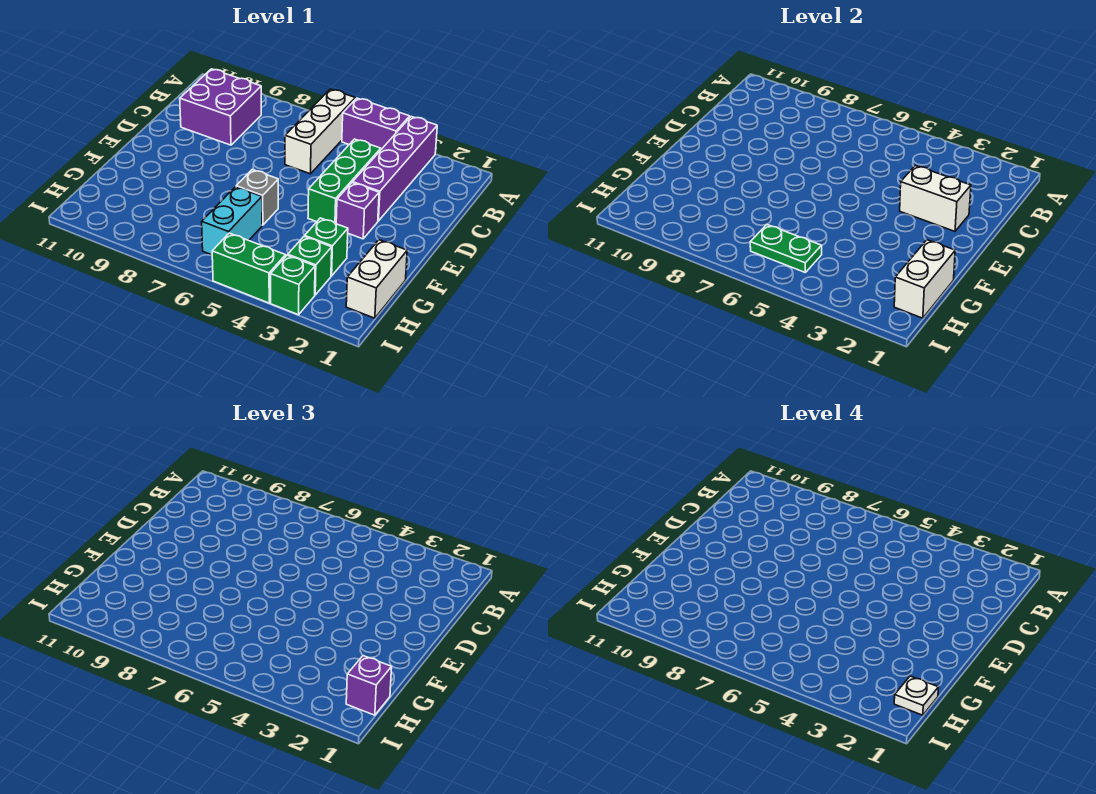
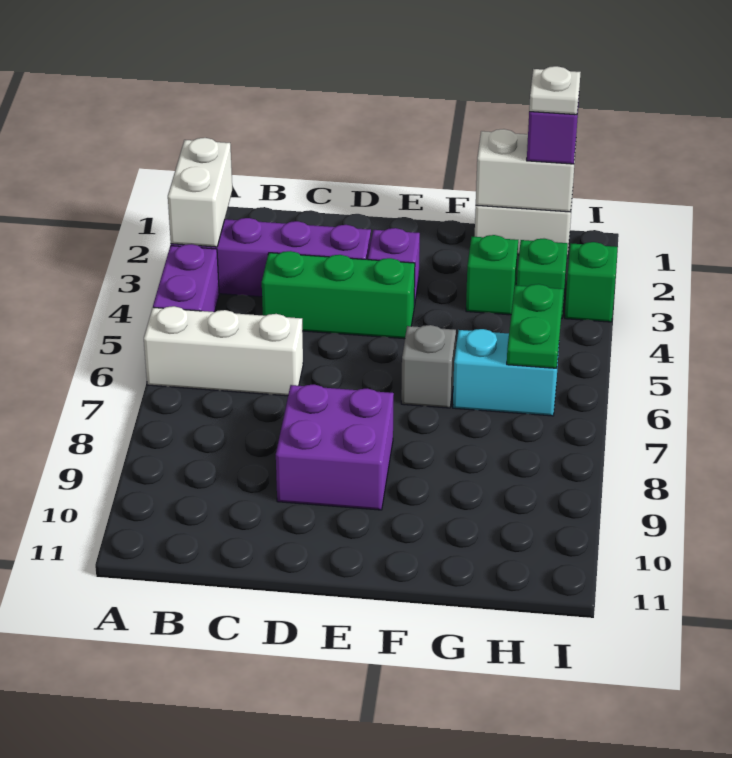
purple 2x2 brick [180,69,261,145] -> purple 2x2 brick moved to [276,385,394,510]
white 1x2 brick [900,165,971,231] -> white 1x2 brick moved to [168,138,232,247]
green 1x2 brick [212,233,286,303] -> none

